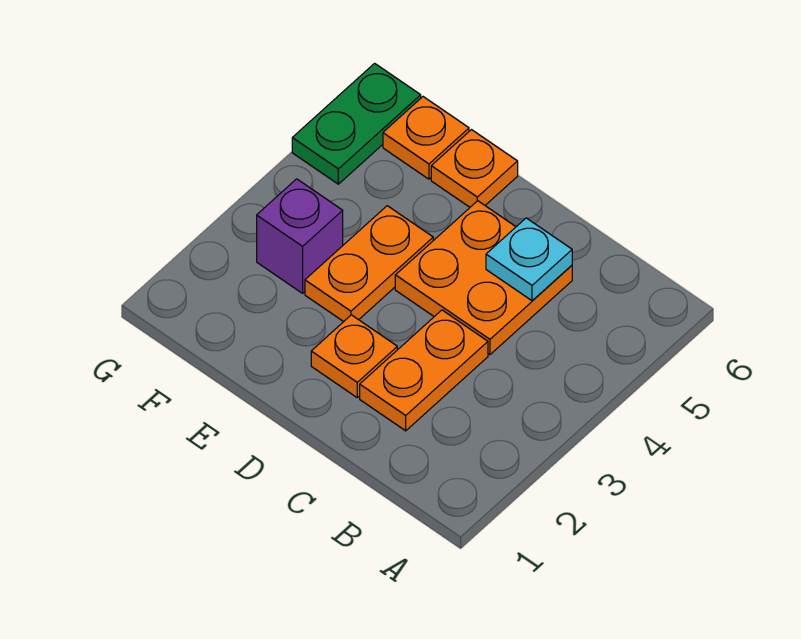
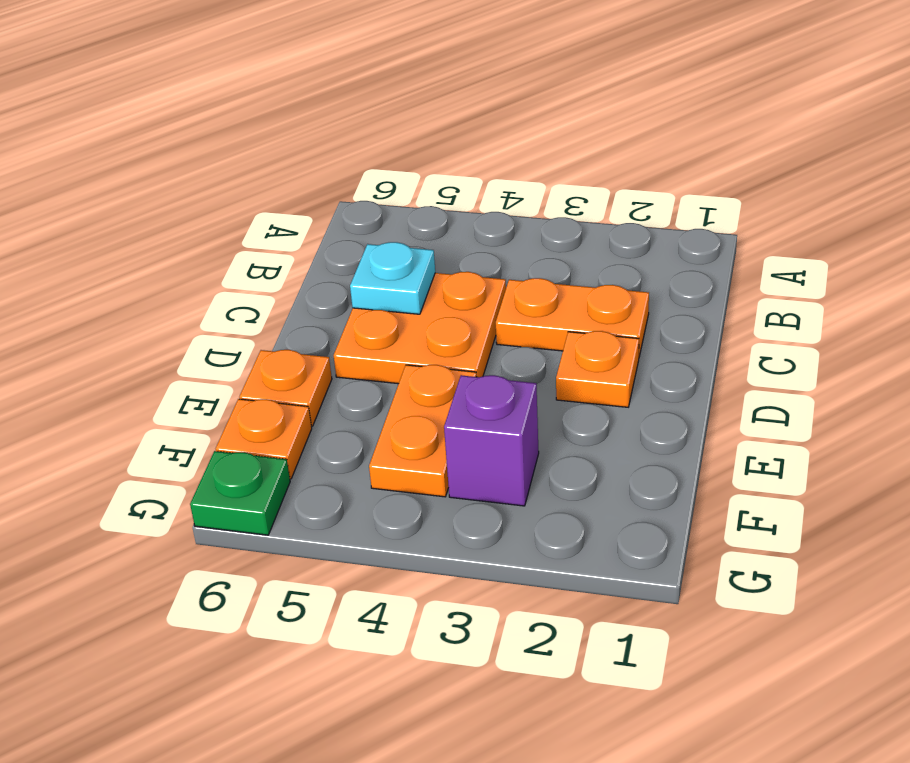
orange 1x2 plate [305,206,433,322] -> orange 1x2 plate turned to [369,365,476,497]
green 1x2 plate [292,63,421,184] -> green 1x1 plate [190,451,290,535]

